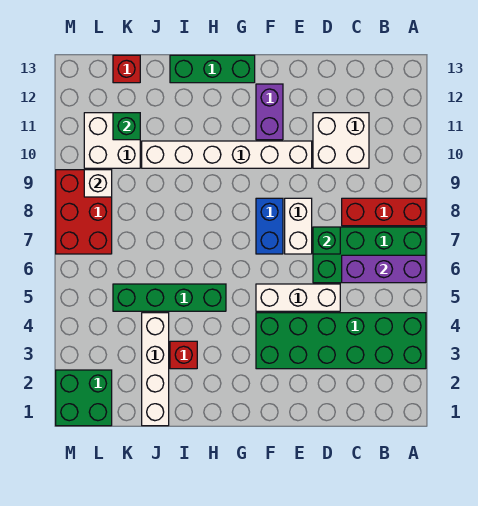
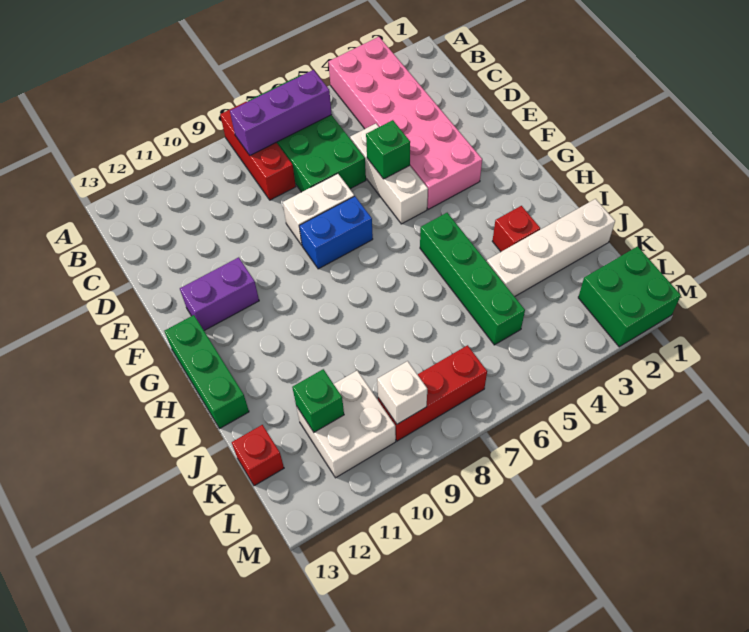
green 2x6 brick [256,313,426,369] -> pink 2x6 brick [328,37,482,209]
purple 1x3 brick [342,255,426,283] -> purple 1x3 brick turned to [230,70,332,155]
white 2x2 brick [313,113,369,168] -> none
green 1x1 brick [313,227,340,254] -> green 1x1 brick moved to [366,120,410,179]
white 1x6 brick [142,141,312,168] -> none
red 2x3 brick [56,170,112,254] -> red 1x3 brick [378,345,487,441]

